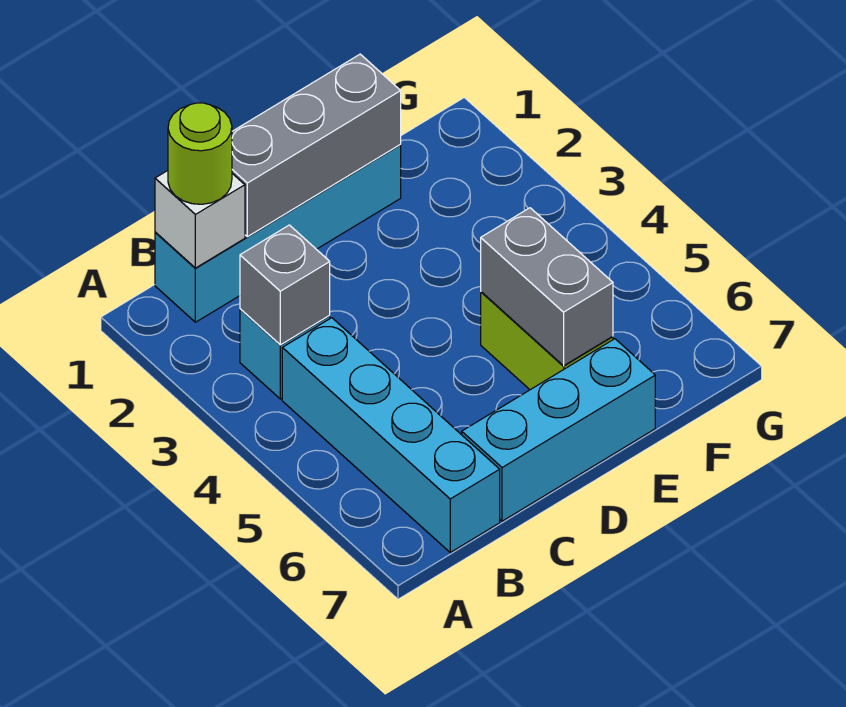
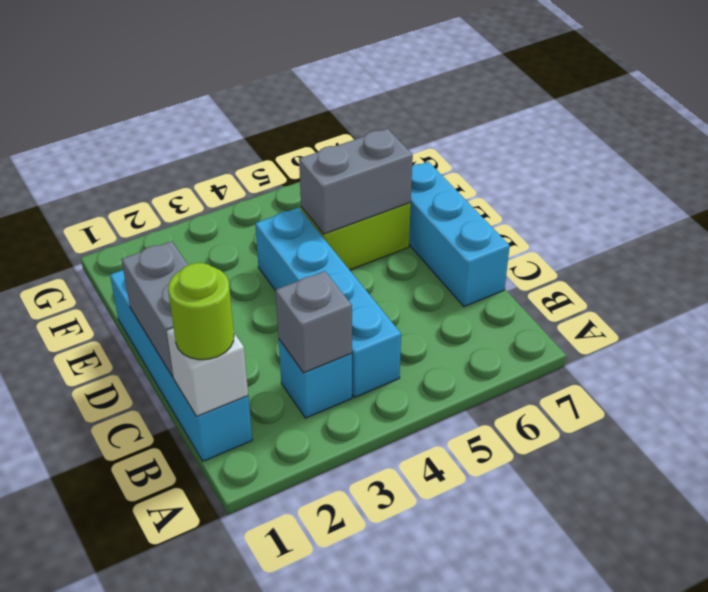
cyan 1x4 brick [282,318,500,552] -> cyan 1x4 brick turned to [255,208,401,397]
grey 1x3 brick [232,54,401,237] -> grey 1x2 brick [122,241,188,377]

